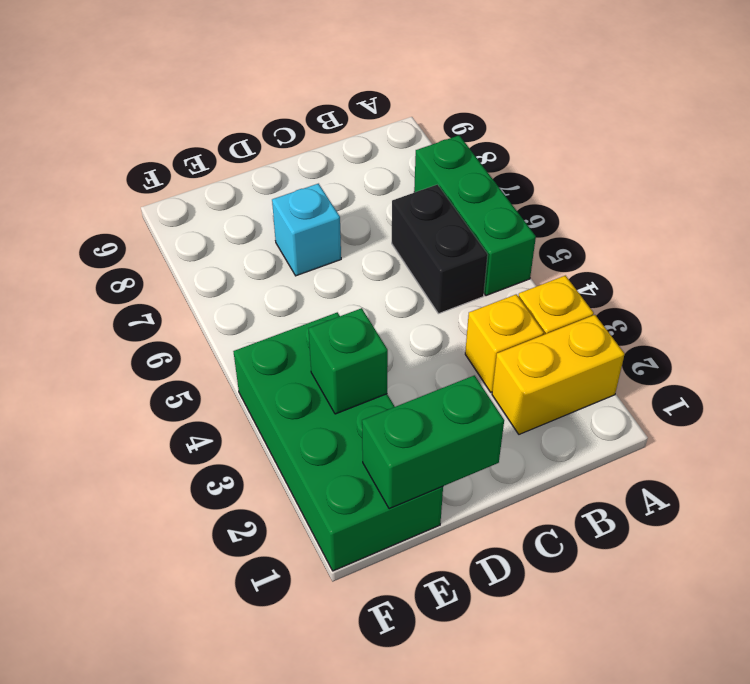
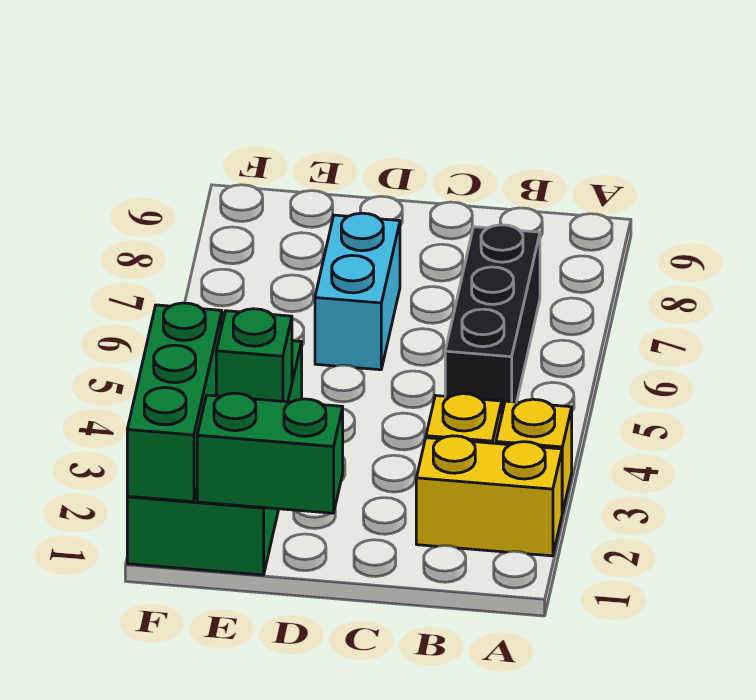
green 1x3 brick [414,135,536,296] -> green 1x3 brick moved to [127,303,222,502]
black 1x2 brick [392,185,488,314] -> black 1x3 brick [445,225,540,413]
cyan 1x1 brick [272,184,341,276] -> cyan 1x2 brick [315,213,400,370]

